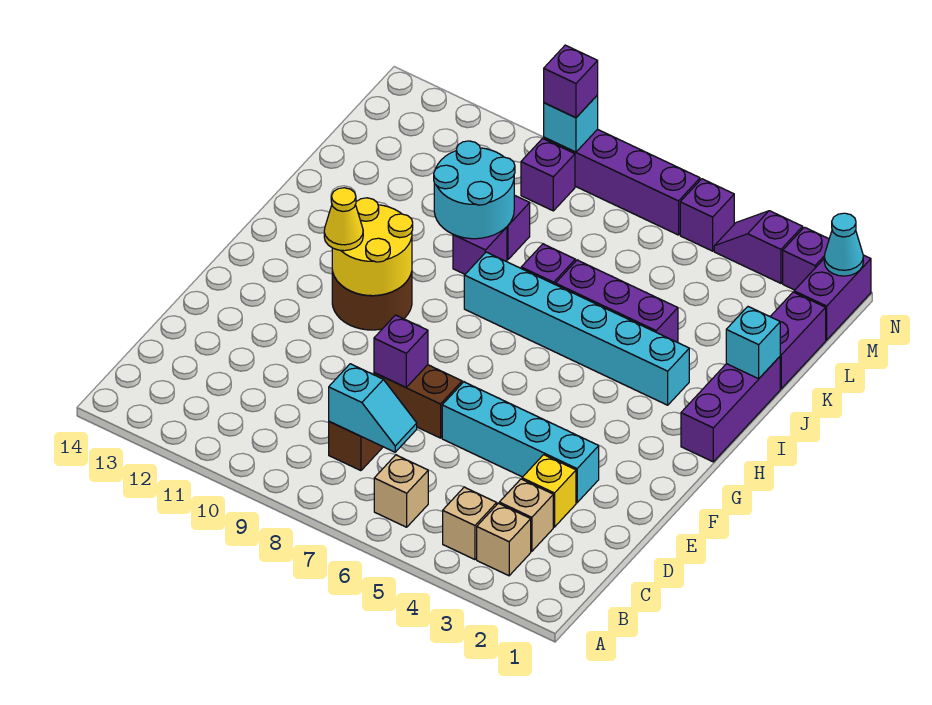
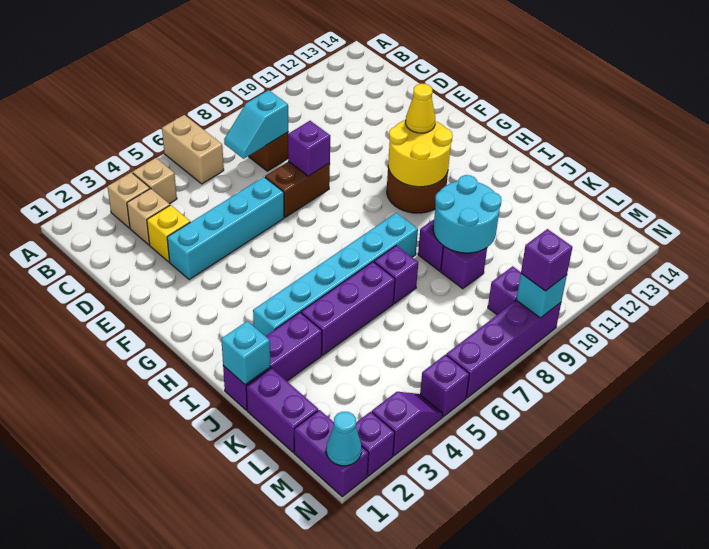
tan 1x1 brick [374,455,428,527] -> tan 1x2 brick [162,115,224,184]
purple 1x3 brick [681,357,780,462] -> purple 1x3 brick turned to [223,313,322,410]

